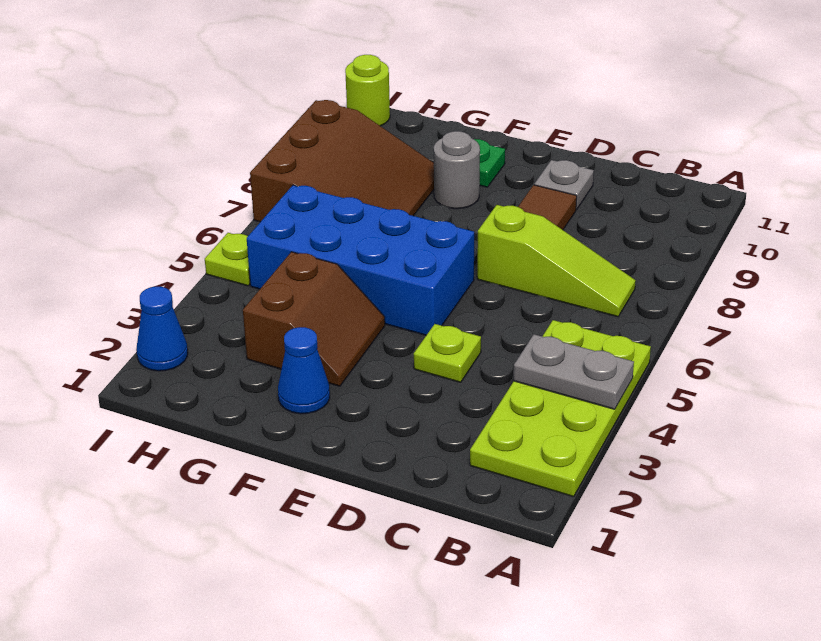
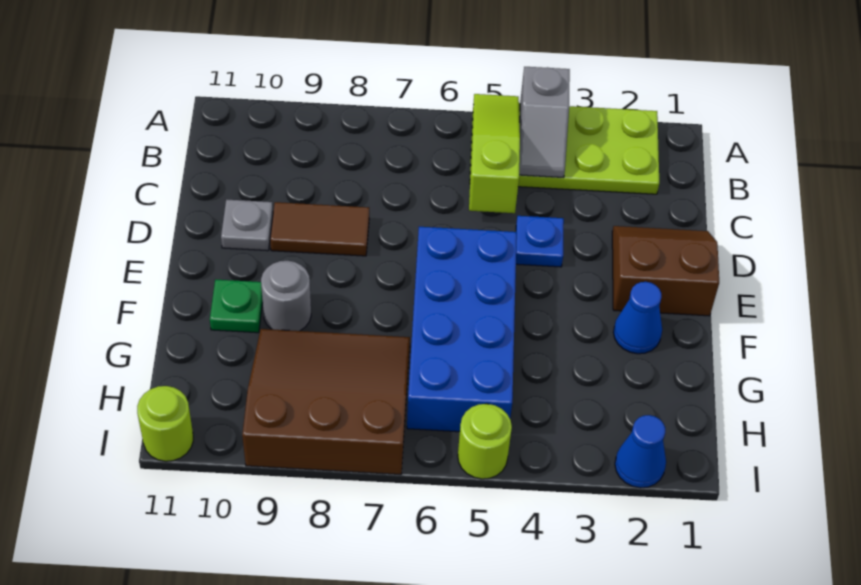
grey 1x2 plate [514,334,634,409] -> grey 1x2 slope [519,67,570,178]
lime 1x3 slope [477,205,636,317] -> lime 1x3 slope moved to [469,94,520,213]
lime 1x1 plate [414,324,481,382] -> blue 1x1 plate [516,216,564,267]
brown 2x2 slope [243,252,385,386] -> brown 2x2 slope moved to [612,226,719,316]
lime 1x1 plate [205,233,250,286] -> lime 1x1 round brick [458,404,512,479]

